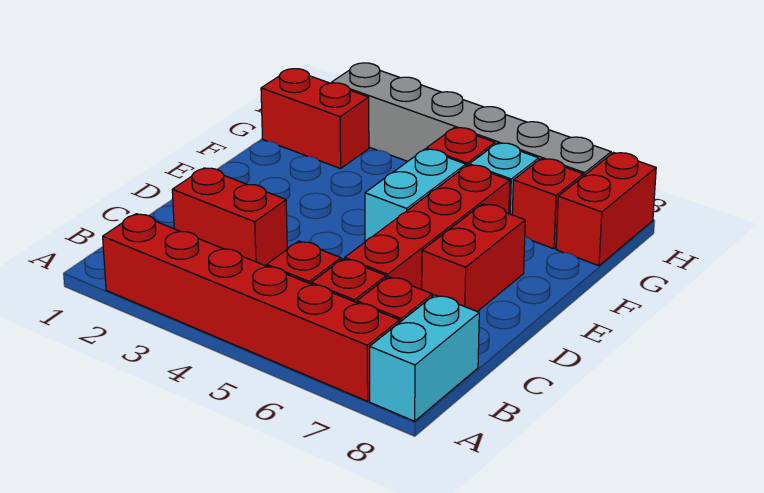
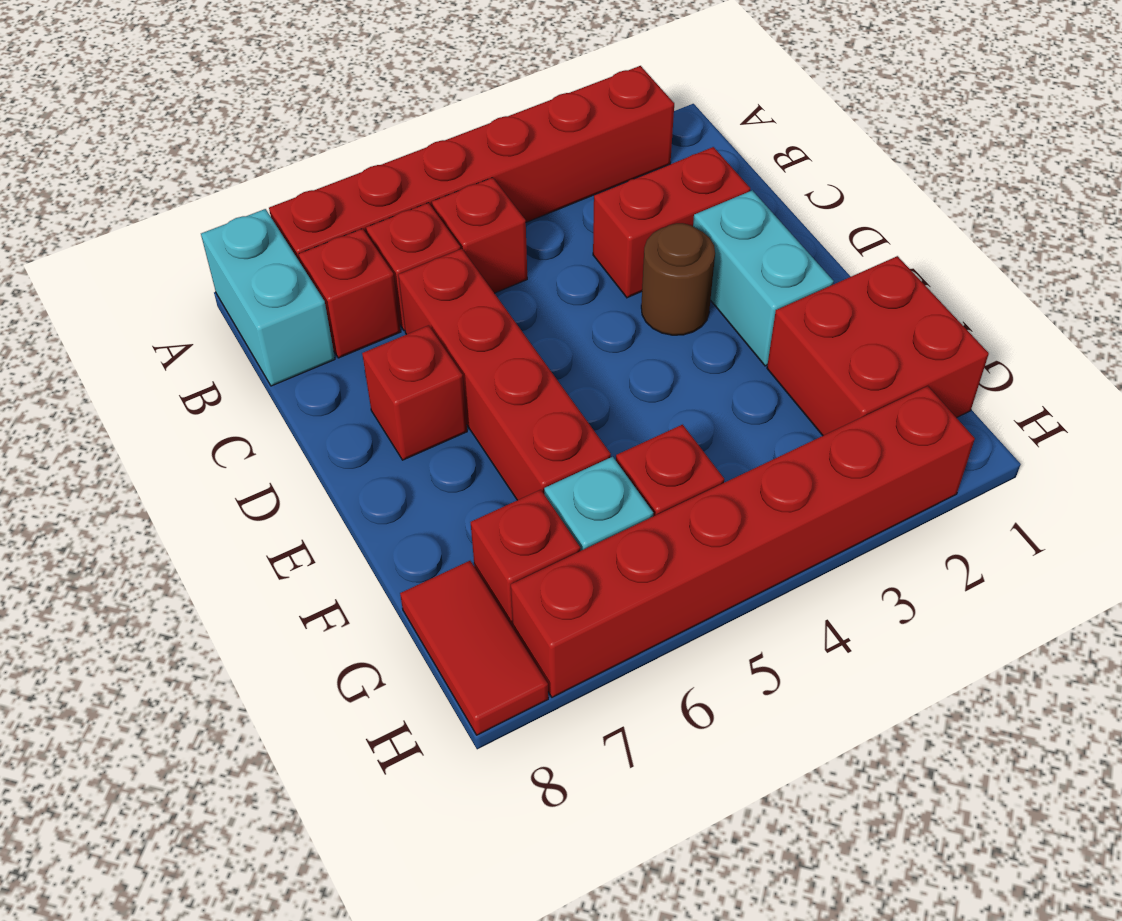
none -> brown 1x1 round brick [641,223,715,335]
red 1x2 brick [422,204,525,312] -> red 1x1 brick [362,325,467,460]
cyan 1x2 brick [365,149,466,242] -> cyan 1x2 brick moved to [693,190,834,366]
red 1x2 brick [261,69,369,169] -> red 2x2 brick [767,256,989,436]
red 1x2 brick [556,153,656,266] -> red 1x2 tile [400,561,548,735]
grey 1x6 brick [331,63,611,176] -> red 1x6 brick [511,386,975,697]

